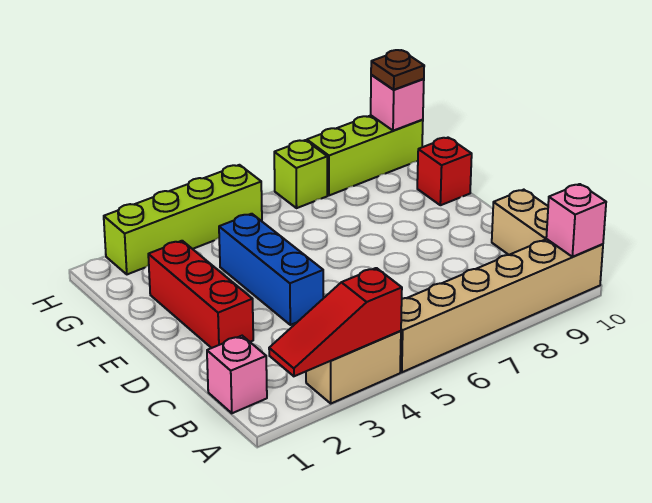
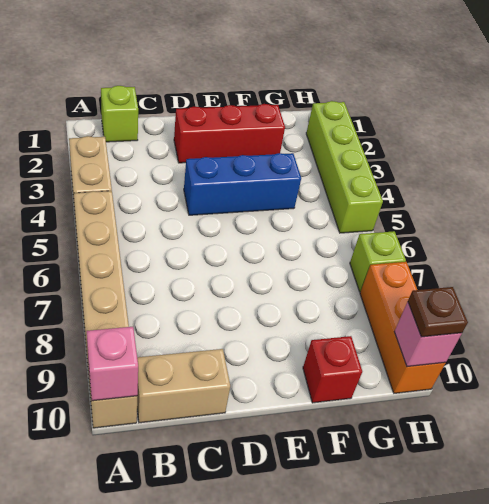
red 1x3 slope [269,268,402,376] -> none
pink 1x1 brick [207,336,267,413] -> lime 1x1 brick [101,86,138,142]
lime 1x3 brick [307,115,423,195] -> orange 1x3 brick [360,262,446,393]

